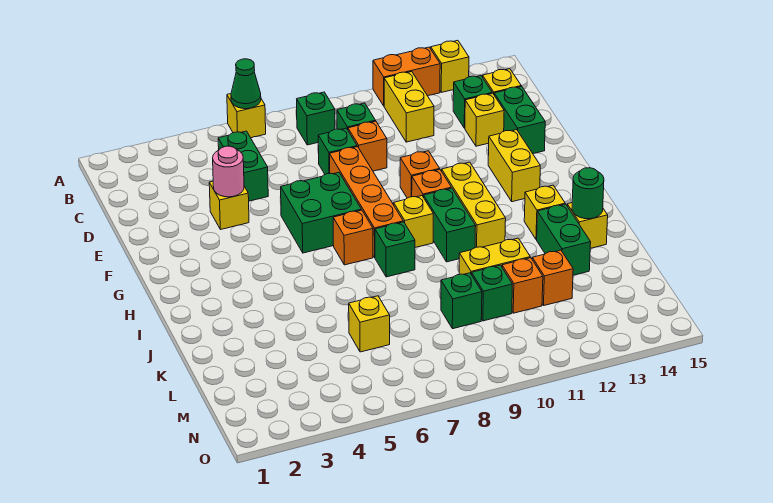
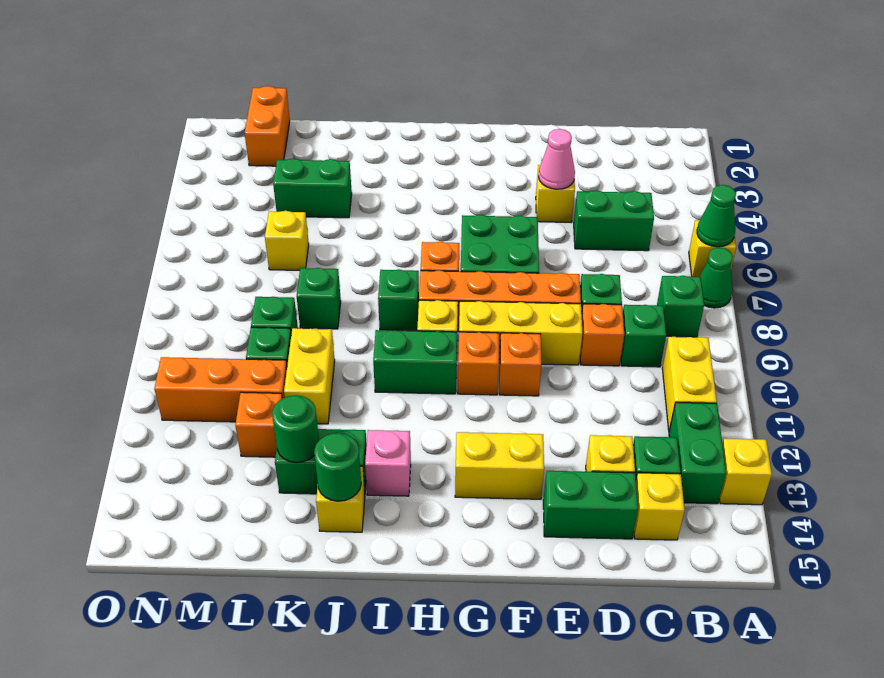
none -> green 1x1 cone [700,248,733,308]
orange 1x2 brick [373,47,440,106] -> orange 1x2 brick moved to [245,86,290,166]
yellow 1x2 brick [384,72,434,142] -> yellow 1x2 brick turned to [662,337,717,431]
none -> green 1x2 brick [669,402,726,504]
pink 1x1 round brick [213,146,244,197] -> pink 1x1 cone [539,129,575,189]
yellow 1x3 brick [442,162,506,248] -> yellow 1x3 brick moved to [459,301,582,365]
yellow 1x1 brick [524,185,565,240] -> pink 1x1 brick [365,430,411,496]
none -> green 1x2 brick [273,158,352,218]
none -> green 1x1 brick [297,268,341,329]
none -> green 1x1 round brick [272,395,319,463]
orange 1x1 brick [502,258,543,313] -> orange 1x3 brick [154,357,287,422]

